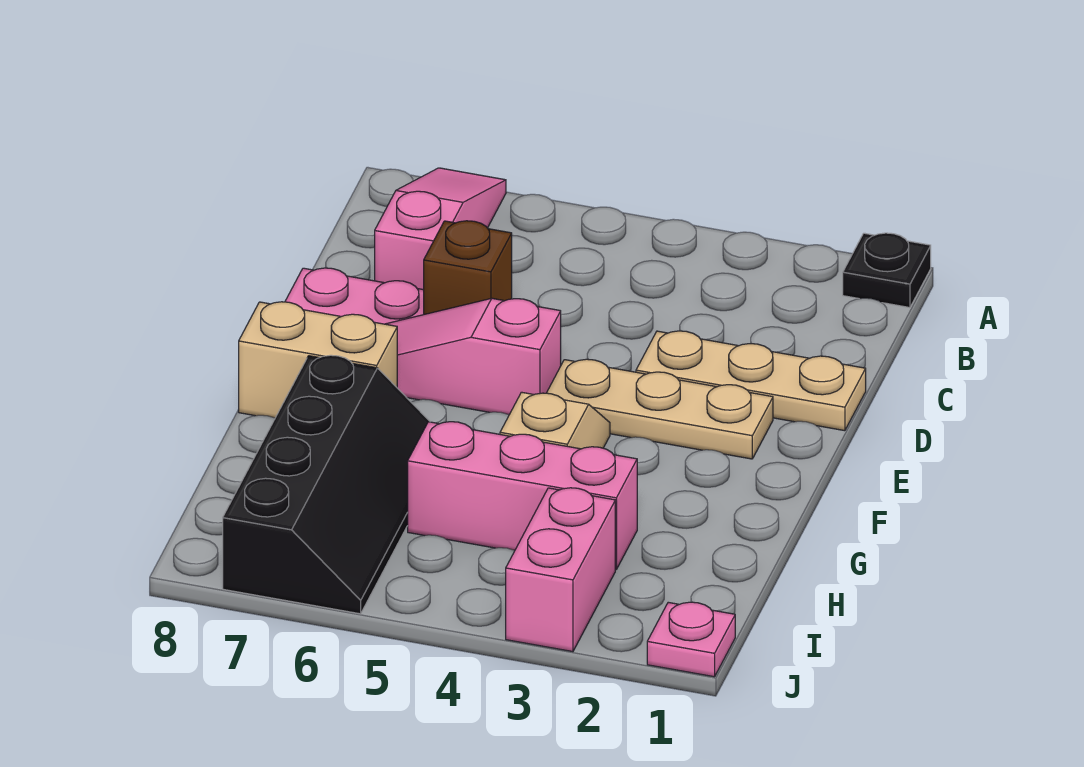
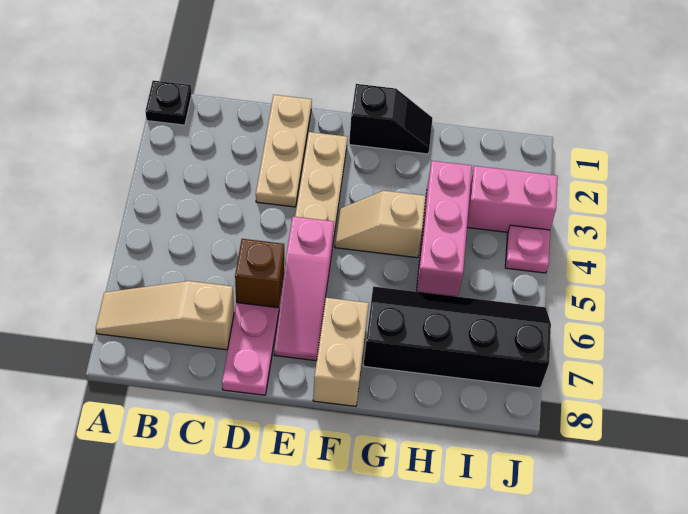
pink 1x3 slope [375,168,506,290] -> tan 1x3 slope [96,281,234,350]
none -> black 1x2 slope [349,84,432,154]
pink 1x1 plate [647,602,735,677] -> pink 1x1 plate moved to [505,225,550,273]

